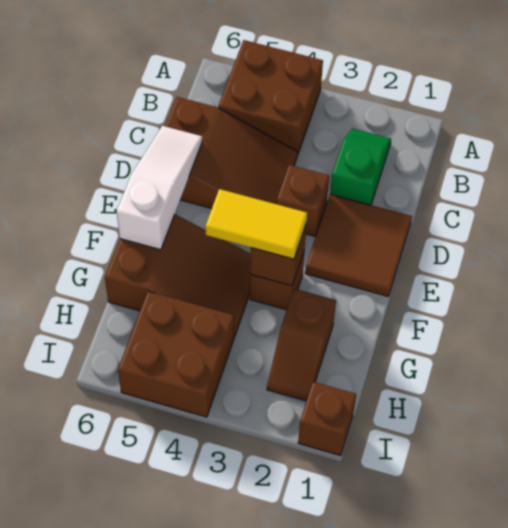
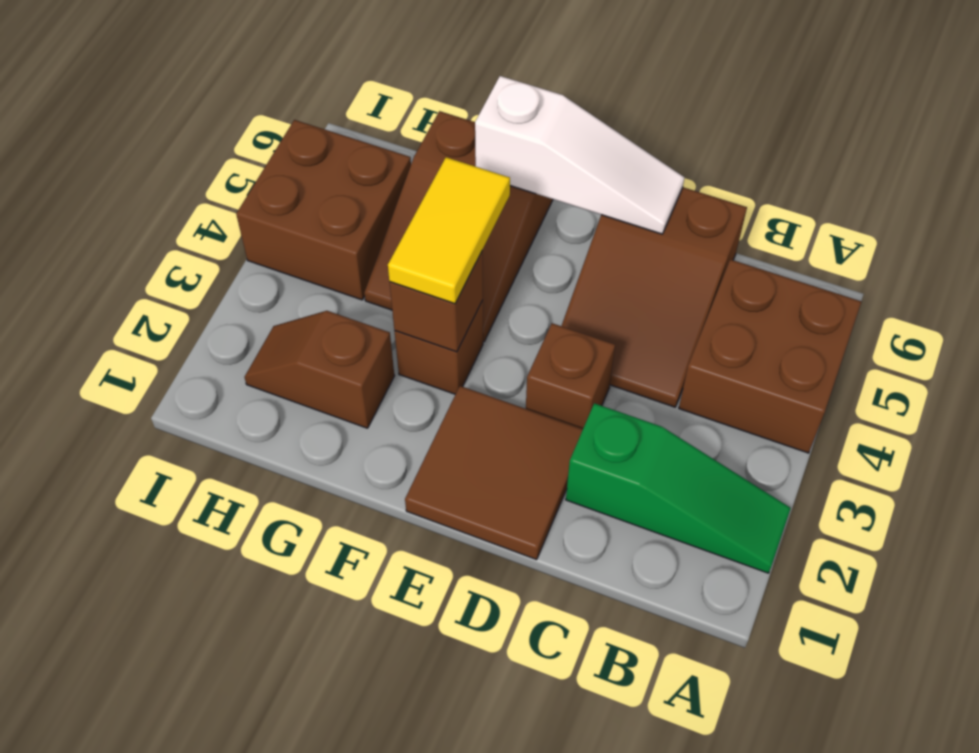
green 1x2 slope [330,129,391,205] -> green 1x3 slope [566,403,791,573]
brown 1x1 brick [298,382,356,456] -> none

